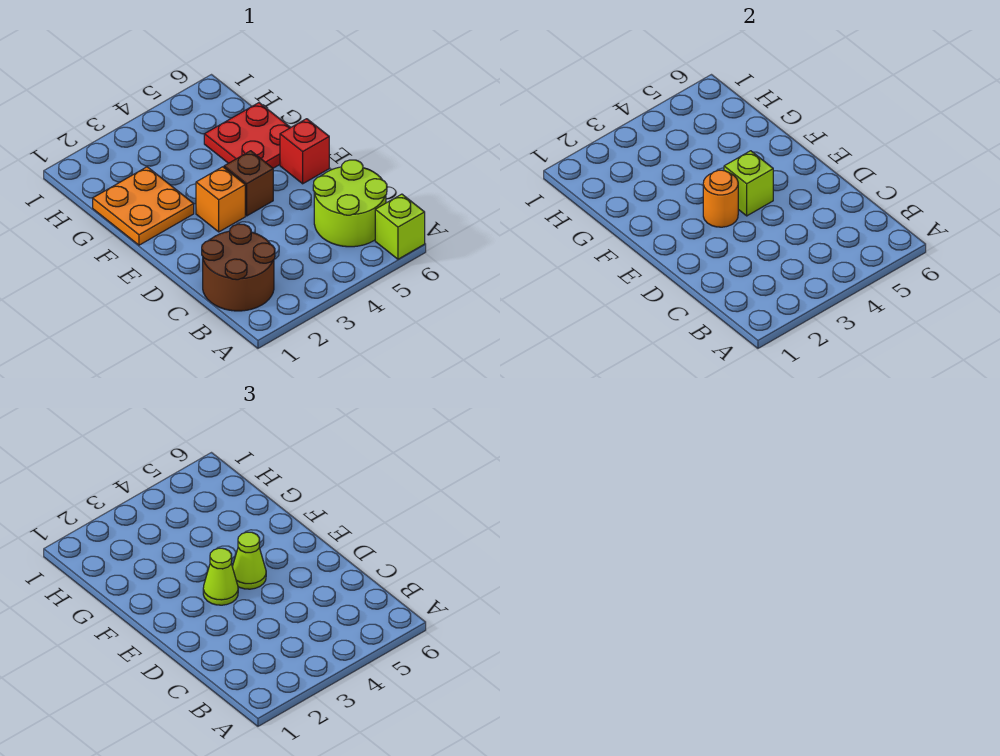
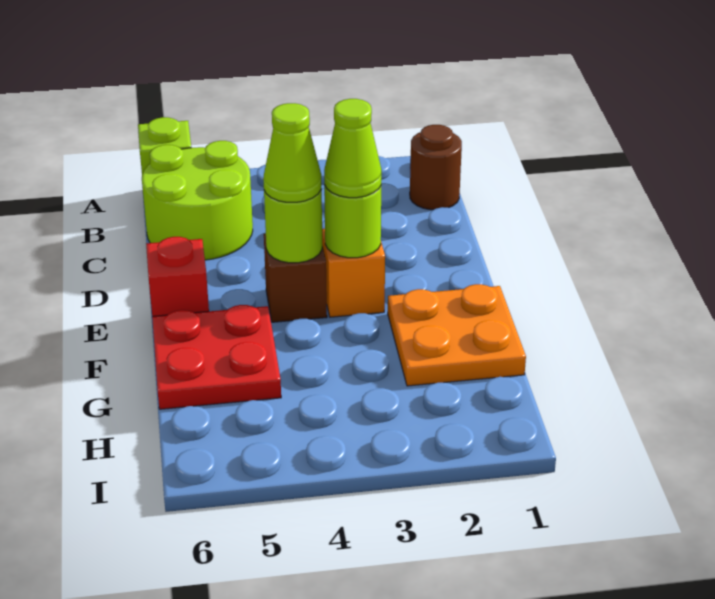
brown 2x2 round brick [202,224,275,311] -> brown 1x1 round brick [410,125,462,210]
orange 1x1 round brick [703,170,738,227] -> lime 1x1 round brick [324,185,381,258]
lime 1x1 brick [724,151,773,216] -> lime 1x1 round brick [264,188,322,263]

